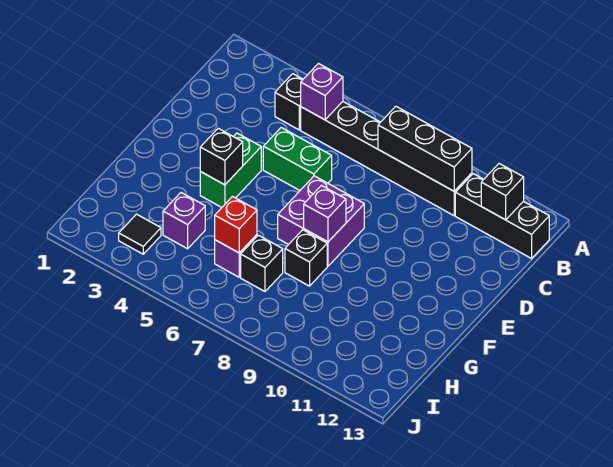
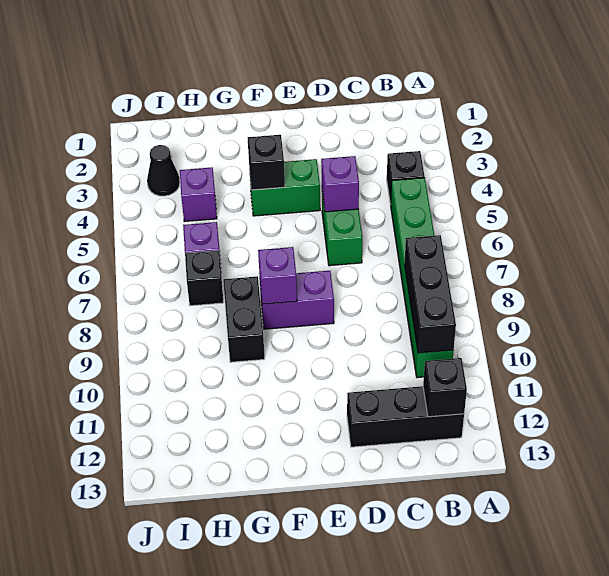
black 1x6 brick [301,102,472,216] -> green 1x6 brick [391,178,454,378]
purple 1x1 brick [301,64,343,120] -> purple 1x1 brick moved to [321,156,359,212]
black 1x3 brick [455,174,549,259] -> black 1x3 brick turned to [347,386,464,447]
purple 2x2 brick [278,176,364,266] -> purple 1x2 brick [260,271,334,329]
black 1x1 brick [285,230,327,286] -> black 1x2 brick [223,276,265,362]
red 1x1 brick [215,197,257,253] -> none
black 1x1 tile [119,214,161,254] -> black 1x1 cone [147,145,180,196]

